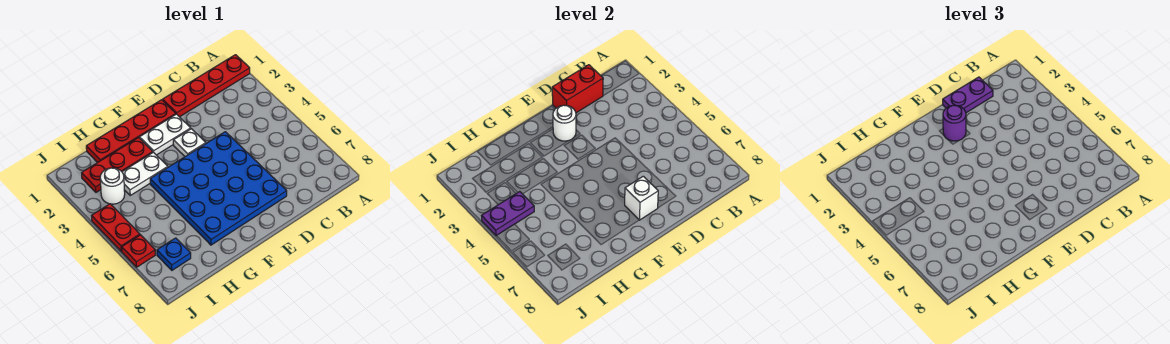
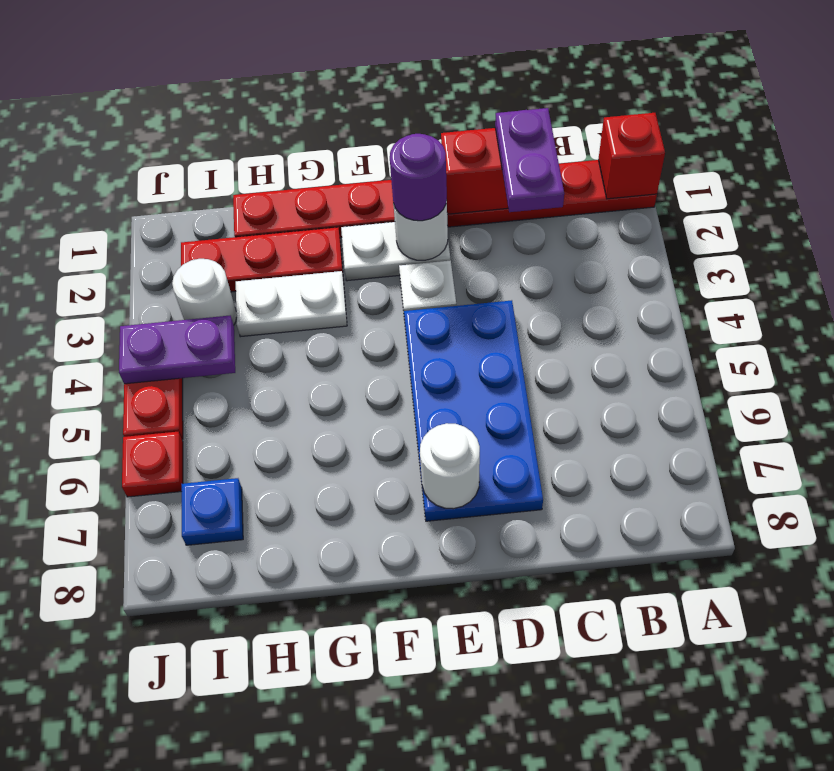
none -> red 1x1 brick [598,113,665,199]
purple 1x2 plate [943,77,993,113] -> purple 1x2 plate turned to [495,108,564,212]
blue 4x4 plate [150,132,287,245] -> blue 2x4 plate [404,300,543,521]
white 1x1 brick [625,176,658,220] -> white 1x1 round brick [420,423,480,509]

